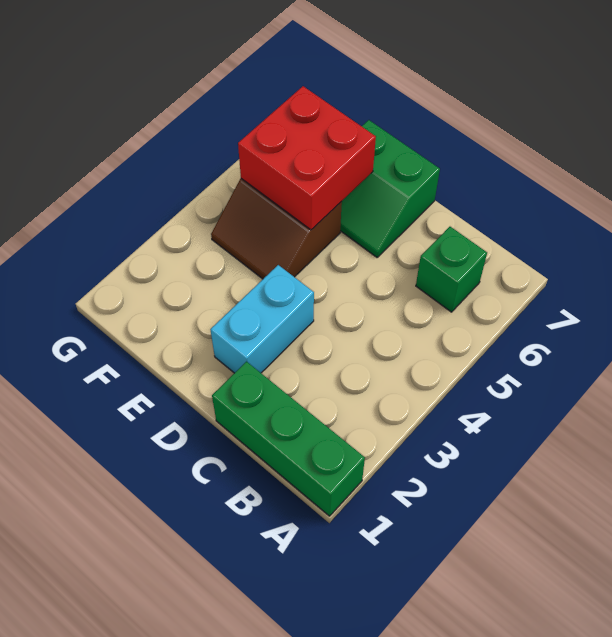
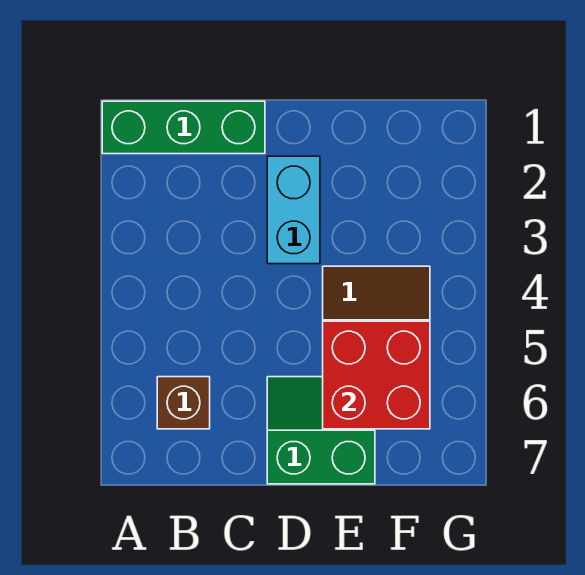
green 1x1 brick [416,227,487,312] -> brown 1x1 brick [157,377,210,429]

